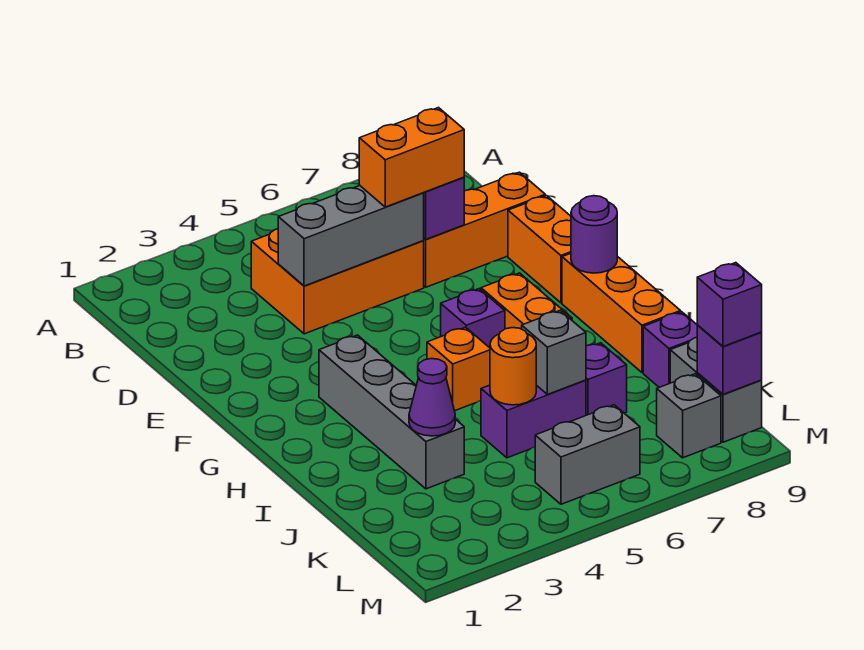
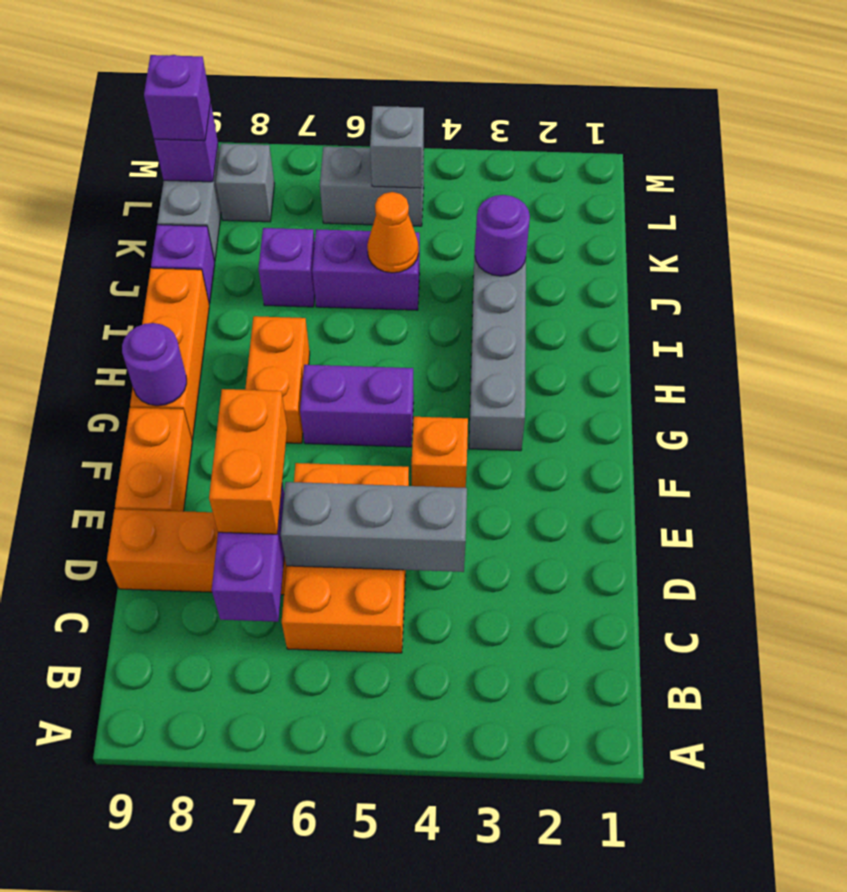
orange 2x3 brick [251,229,424,334] -> orange 2x3 brick turned to [282,463,409,653]
orange 1x2 brick [359,108,464,207] -> orange 1x2 brick turned to [209,389,287,534]
purple 1x1 brick [441,289,505,348] -> purple 1x2 brick [300,365,414,447]
orange 1x1 brick [427,327,490,411] -> orange 1x1 brick moved to [411,417,468,488]
purple 1x1 cone [409,359,455,436] -> purple 1x1 round brick [475,195,530,276]
orange 1x1 round brick [490,328,536,405] -> orange 1x1 cone [367,192,419,273]
grey 1x1 brick [522,311,586,394] -> grey 1x1 brick moved to [370,106,424,188]

